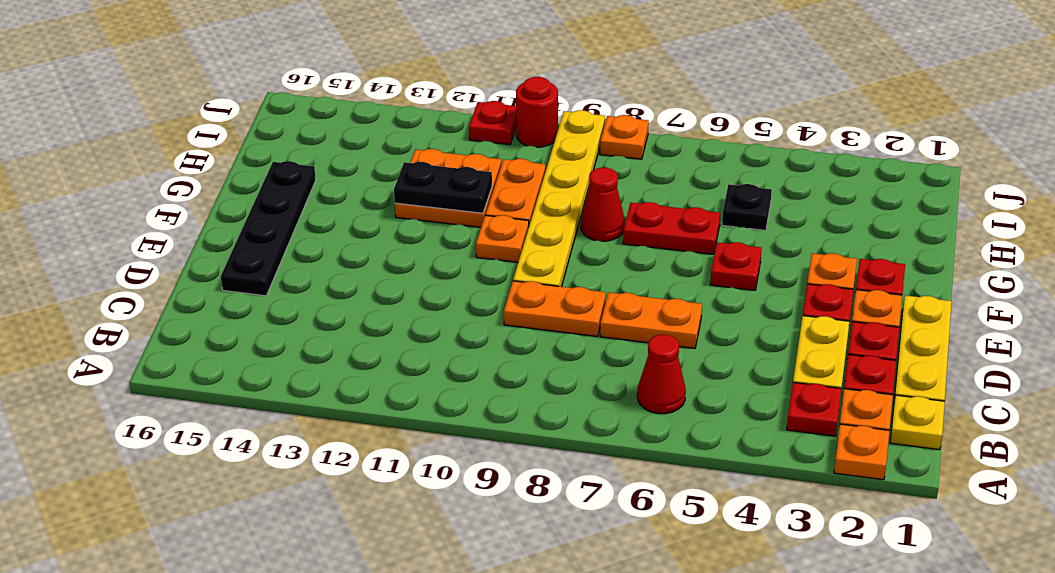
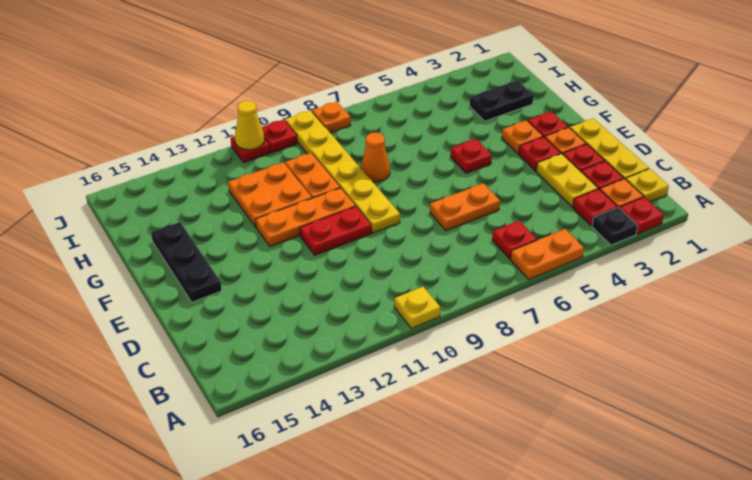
orange 1x1 plate [834,424,890,480] -> red 1x1 plate [620,197,664,234]
none -> yellow 1x1 plate [394,287,440,328]
red 1x1 cone [637,335,686,414] -> red 1x1 plate [492,221,537,259]
orange 1x2 plate [504,281,606,337] -> orange 1x2 plate moved to [511,229,584,279]
black 1x4 plate [221,161,316,296] -> black 1x3 plate [151,222,222,302]
orange 1x1 plate [476,215,529,262] -> orange 1x3 plate [256,188,356,247]
red 1x2 plate [623,202,720,255] -> red 1x2 plate moved to [300,207,372,255]
red 1x1 cone [581,168,625,241] -> orange 1x1 cone [360,132,390,182]
black 1x2 plate [394,162,492,213] -> black 1x2 plate moved to [470,81,534,121]
black 1x1 plate [722,184,772,230] -> black 1x1 plate moved to [592,207,638,245]
red 1x1 round brick [516,77,558,147] -> red 1x1 plate [262,120,297,153]
none -> yellow 1x1 cone [235,100,264,150]

